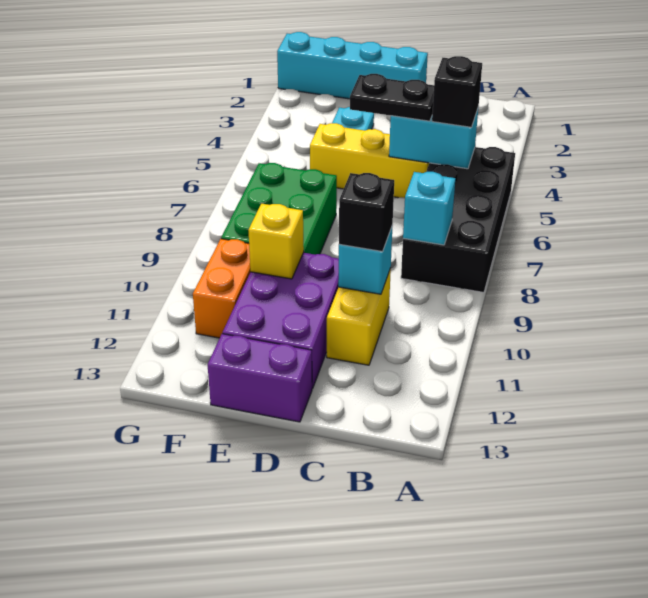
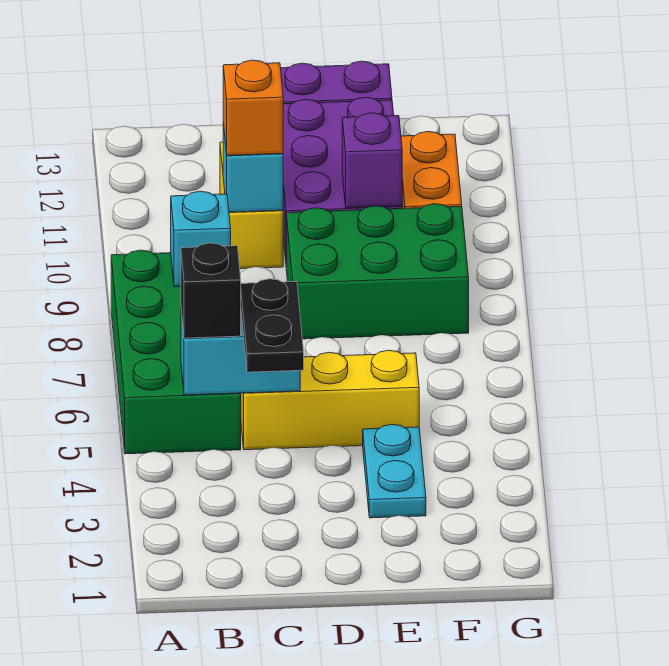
black 2x4 brick [401,147,515,292] -> green 2x4 brick [111,250,241,454]
black 1x2 plate [350,74,434,121] -> black 1x2 plate turned to [241,279,304,372]
black 1x1 brick [339,173,394,252] -> orange 1x1 brick [223,60,283,155]
cyan 1x4 brick [277,32,428,99] -> none
green 2x3 brick [221,163,337,255] -> green 2x3 brick turned to [286,204,469,339]
yellow 1x1 brick [248,204,304,279] -> purple 1x1 brick [342,113,402,208]

